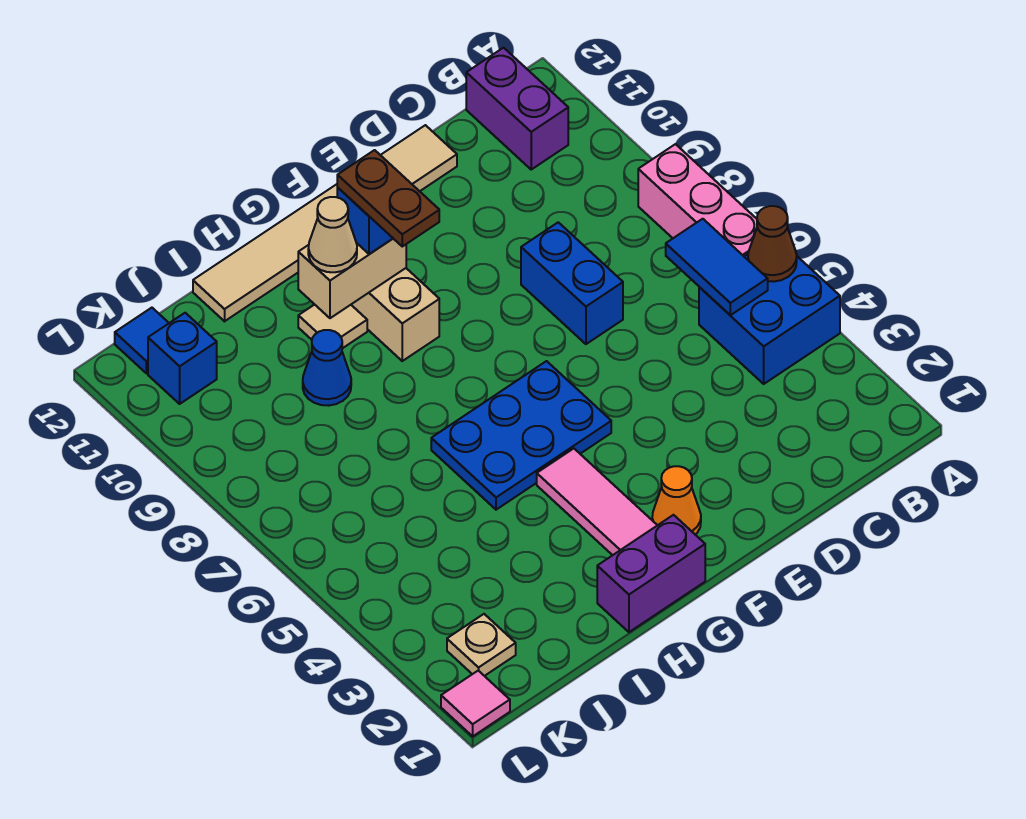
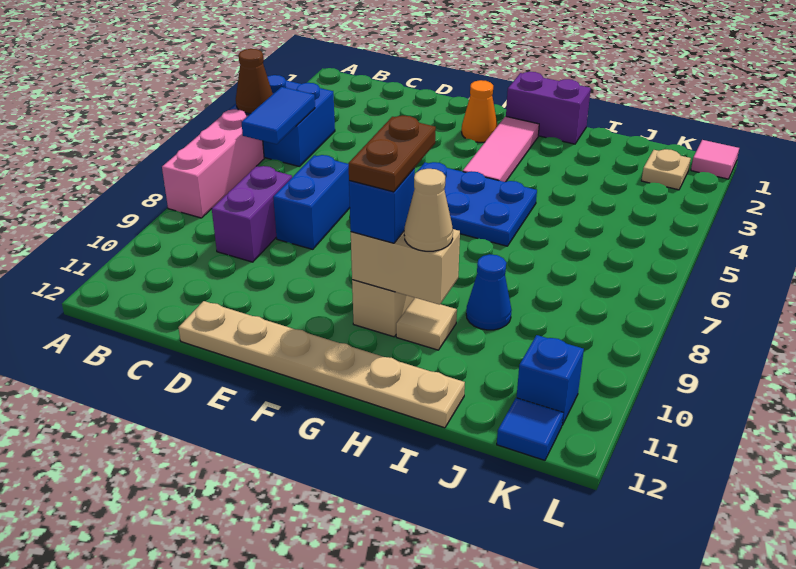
purple 1x2 brick [466,48,568,169] -> purple 1x2 brick moved to [212,166,292,262]
tan 1x6 tile [193,125,457,321] -> tan 1x6 plate [179,301,465,428]

